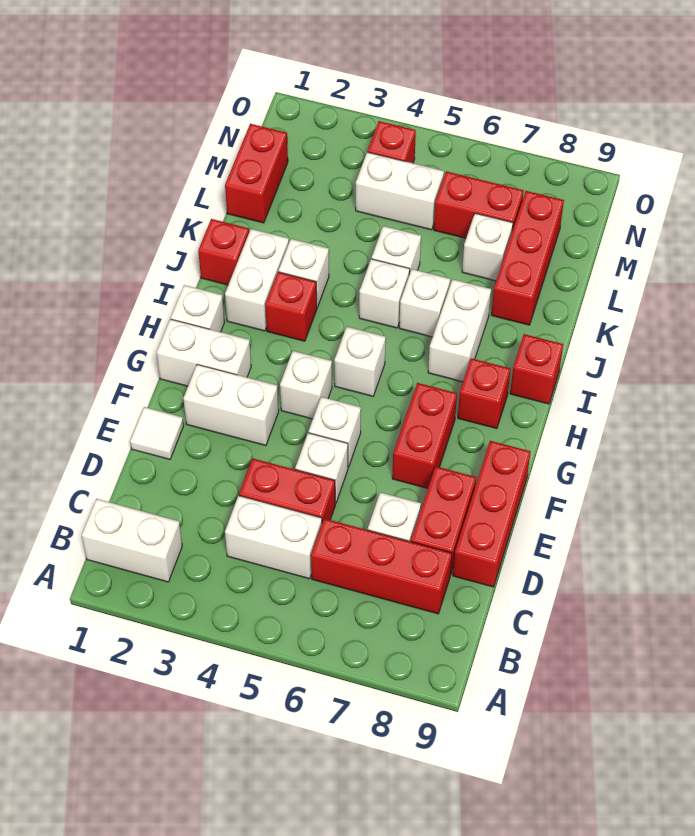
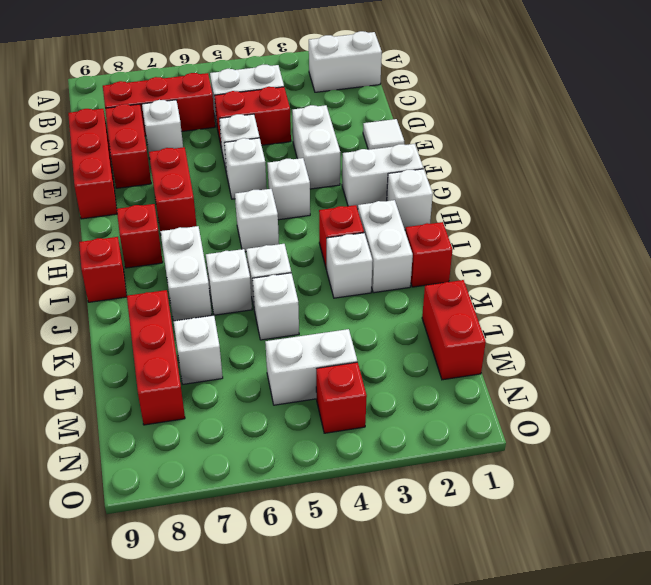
white 1x2 brick [183,365,279,446] -> white 1x2 brick turned to [292,105,340,189]
red 1x2 brick [434,171,524,238] -> none

